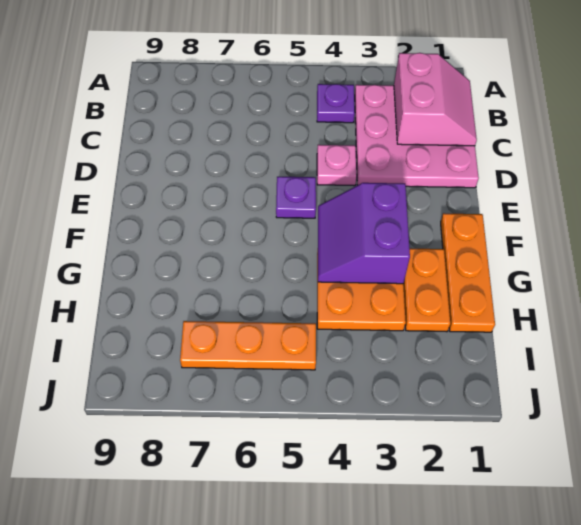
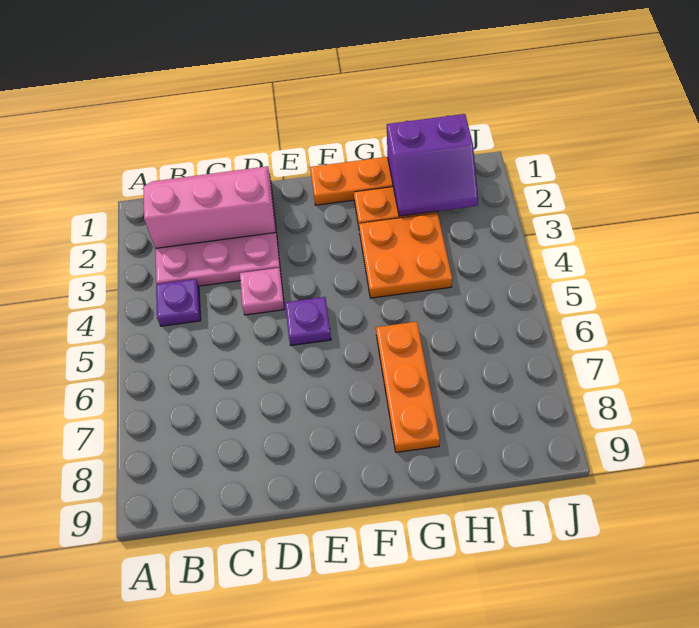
pink 2x2 slope [394,53,477,146] -> pink 2x3 slope [144,166,276,248]
purple 2x2 slope [318,183,410,284] -> purple 2x2 slope moved to [387,114,478,216]
orange 1x3 plate [180,321,316,370] -> orange 1x3 plate moved to [376,322,440,452]

